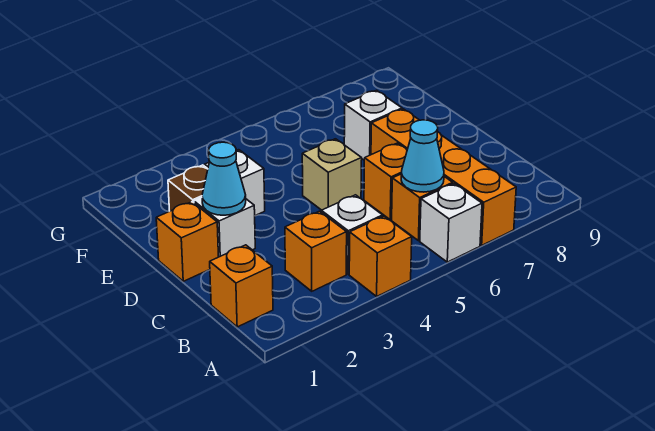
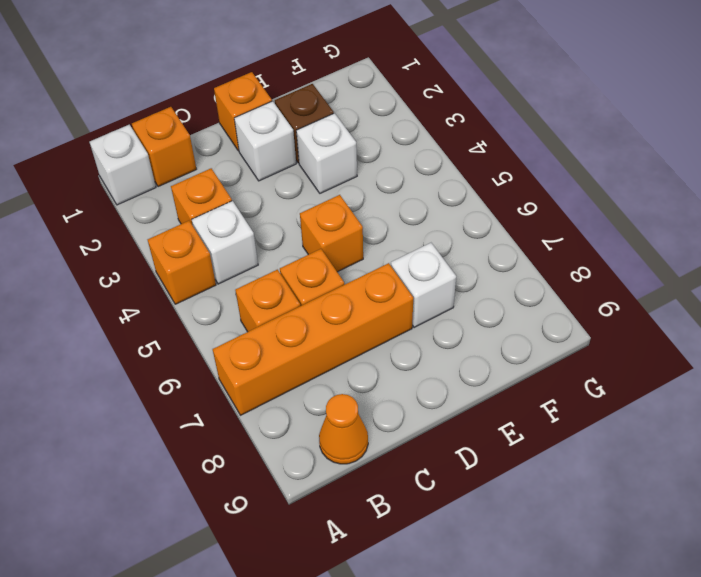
white 1x1 brick [420,184,482,262] -> white 1x1 brick moved to [90,125,156,205]
cyan 1x1 cone [401,120,444,192] -> none
none -> orange 1x1 cone [319,394,368,464]
cyan 1x1 cone [202,142,246,215] -> none
tan 1x1 brick [302,139,362,210] -> orange 1x1 brick [300,195,363,272]

